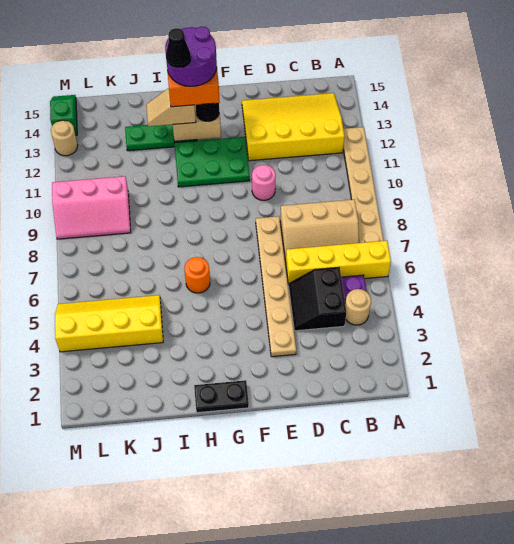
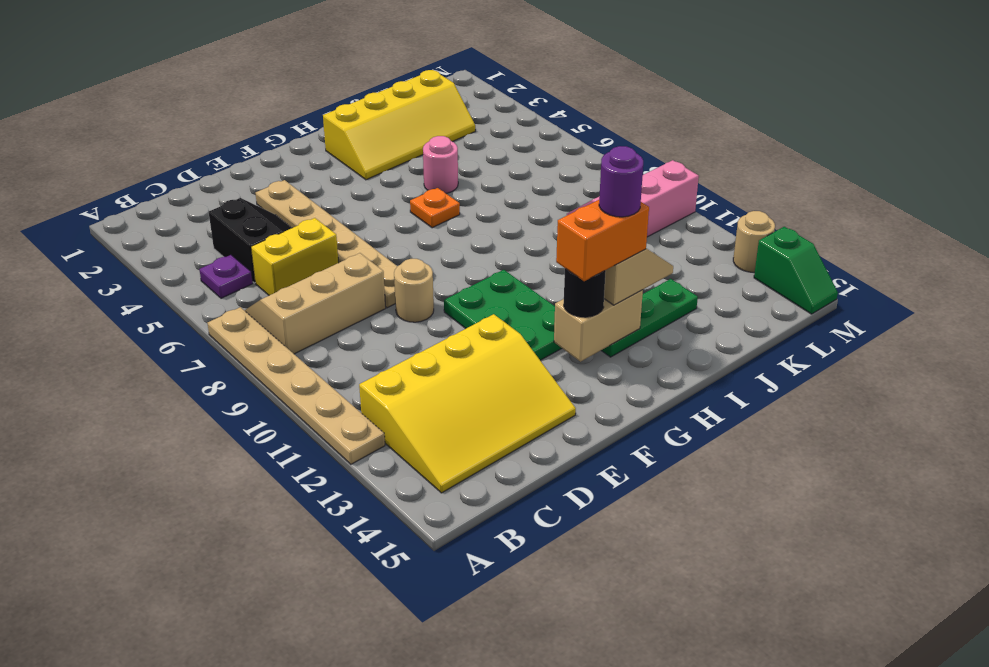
yellow 1x4 brick [286,241,391,285] -> yellow 1x2 brick [251,218,339,295]
tan 1x1 round brick [345,289,371,325] -> tan 1x1 round brick moved to [394,259,434,322]
pink 1x1 round brick [252,165,276,200] -> pink 1x1 round brick moved to [423,136,458,193]
green 2x3 plate [175,137,250,187] -> green 2x3 plate turned to [444,270,562,360]
black 1x2 plate [194,380,249,413] -> none
purple 2x2 round brick [165,27,217,86] -> purple 1x1 round brick [599,146,643,217]
orange 1x1 round brick [184,257,210,293] -> orange 1x1 plate [410,188,460,228]
black 1x1 cone [166,28,191,68] -> none
yellow 2x4 slope [55,295,163,352] -> yellow 2x4 slope moved to [323,70,475,180]

